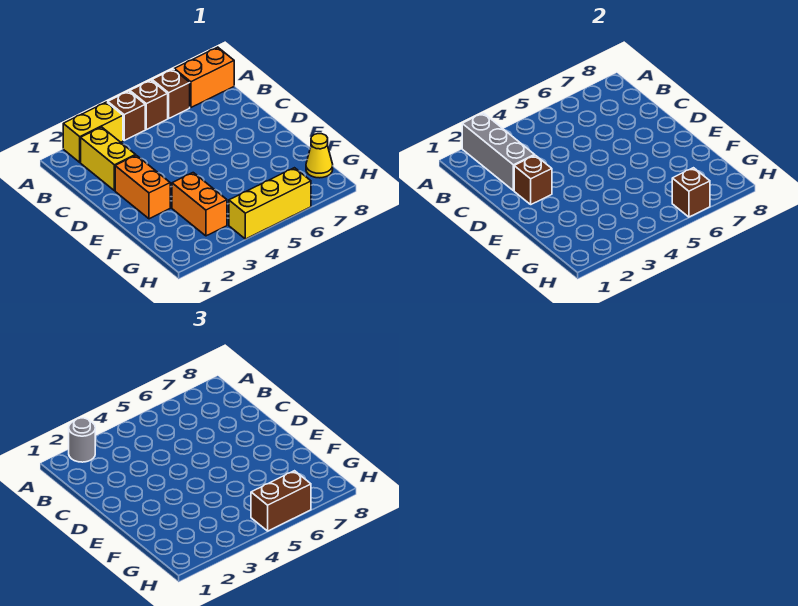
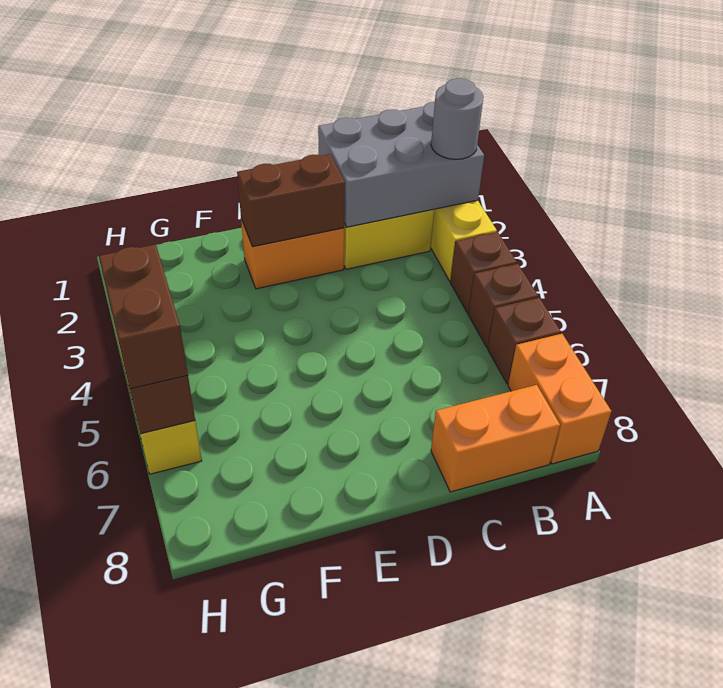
grey 1x3 brick [462,113,535,191] -> grey 2x3 brick [318,102,484,227]
brown 1x1 brick [514,155,552,204] -> brown 1x2 brick [237,154,345,247]
orange 1x2 brick [172,173,227,236] -> orange 1x2 brick moved to [431,385,560,492]
yellow 1x1 cone [306,134,333,178] -> none

